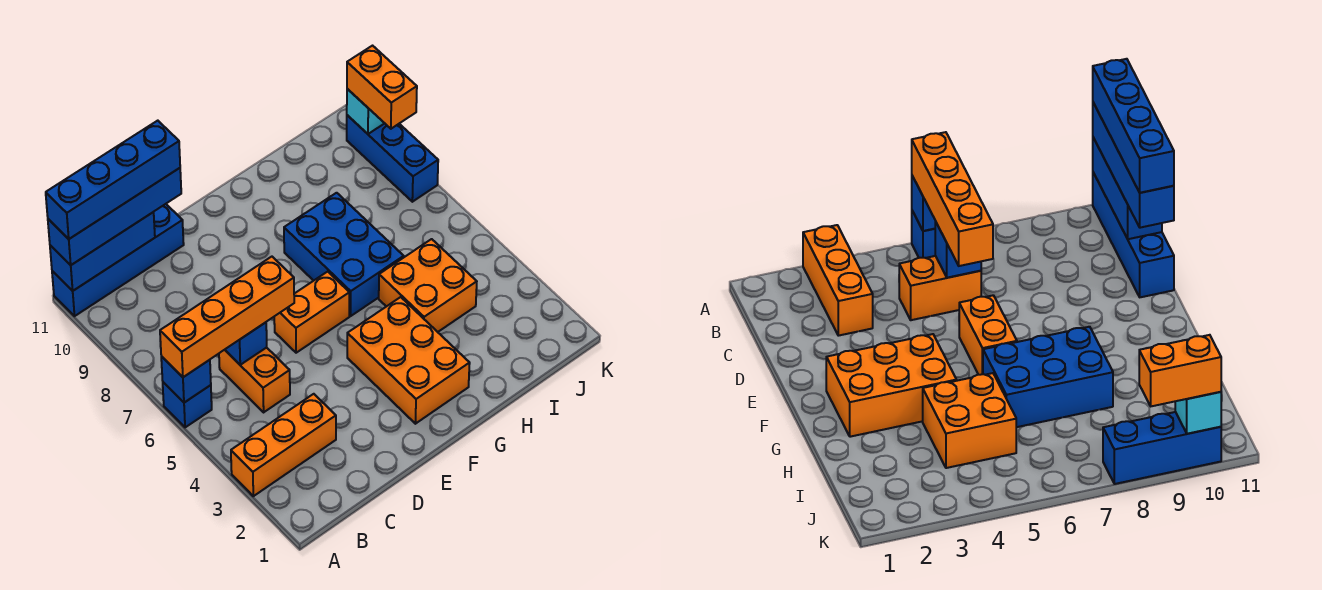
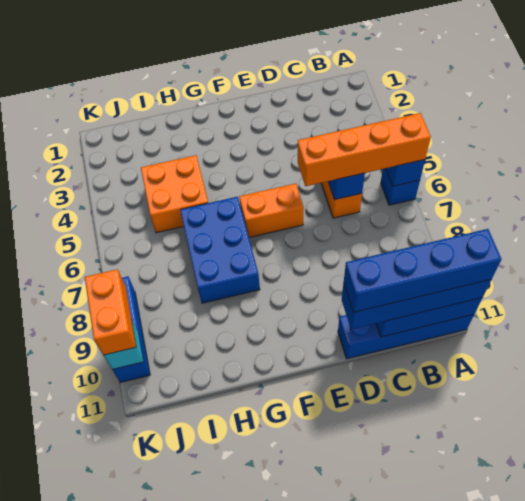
orange 1x3 brick [231,394,336,496] -> none
orange 2x3 brick [347,297,470,424] -> none

